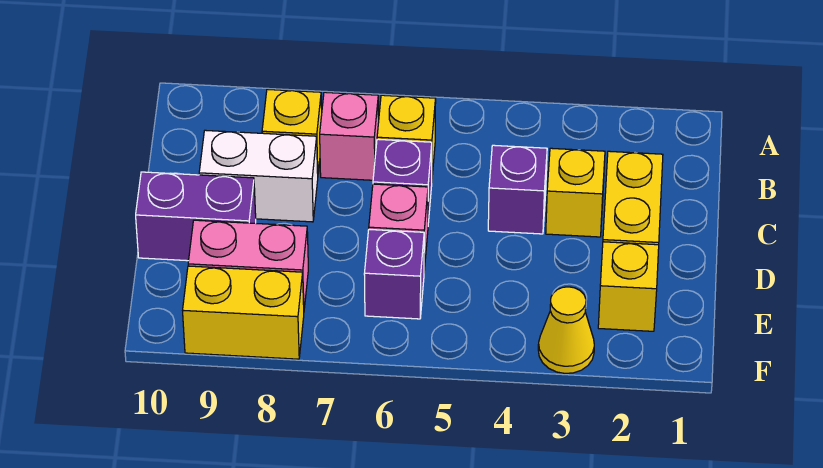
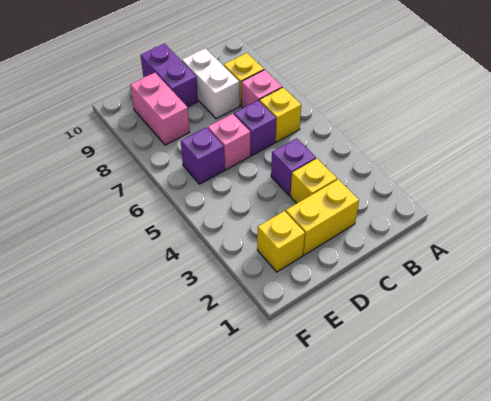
yellow 1x1 cone [538,287,594,373] -> none
yellow 1x2 brick [183,266,304,359] -> none

